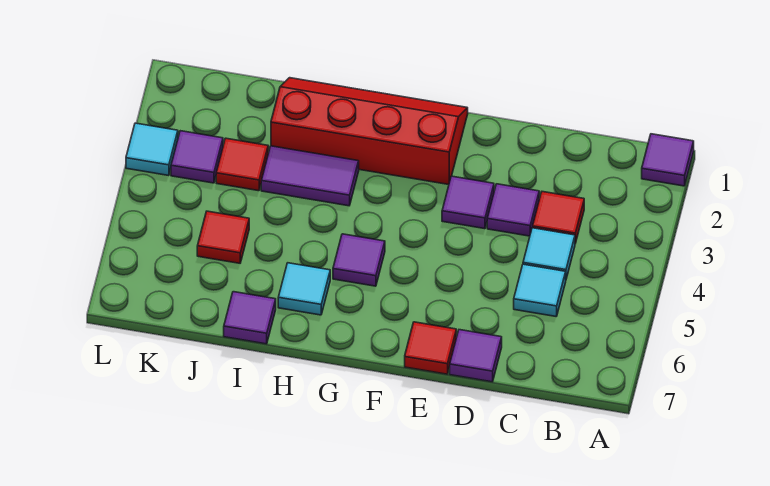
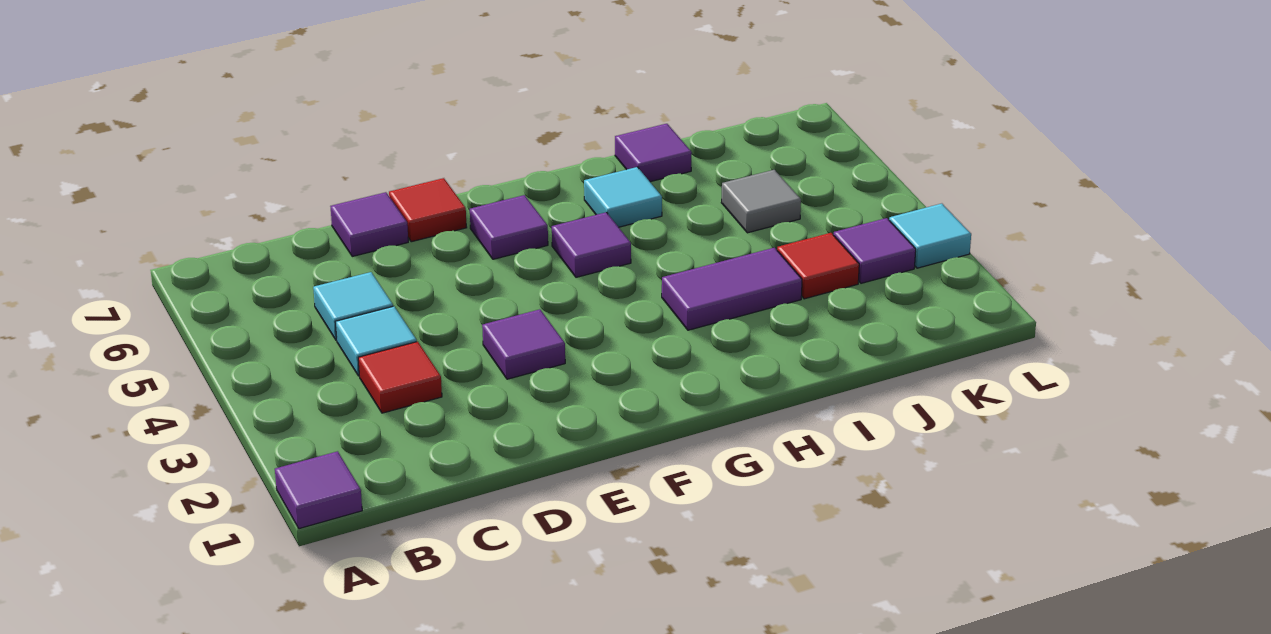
purple 1x1 tile [487,184,539,236] -> purple 1x1 tile moved to [470,195,548,259]
red 2x4 slope [271,78,468,185] -> none
red 1x1 tile [197,211,249,263] -> grey 1x1 tile [721,170,801,233]

